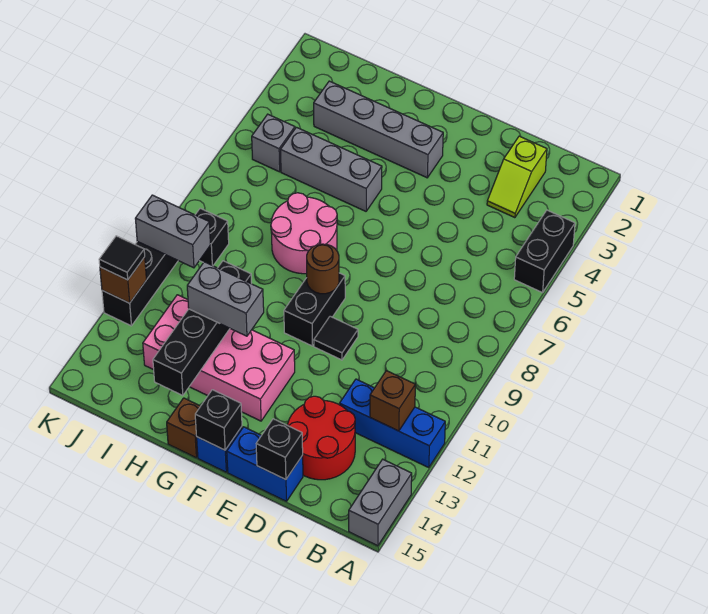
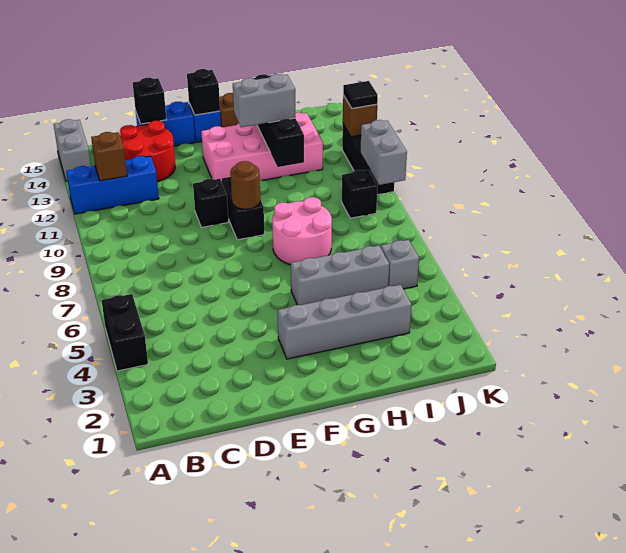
lime 1x2 slope [487,136,547,218] -> none
black 1x1 tile [314,316,358,360] -> black 1x1 brick [193,179,228,227]
grey 1x2 brick [135,195,210,268] -> grey 1x2 brick turned to [360,120,407,185]

